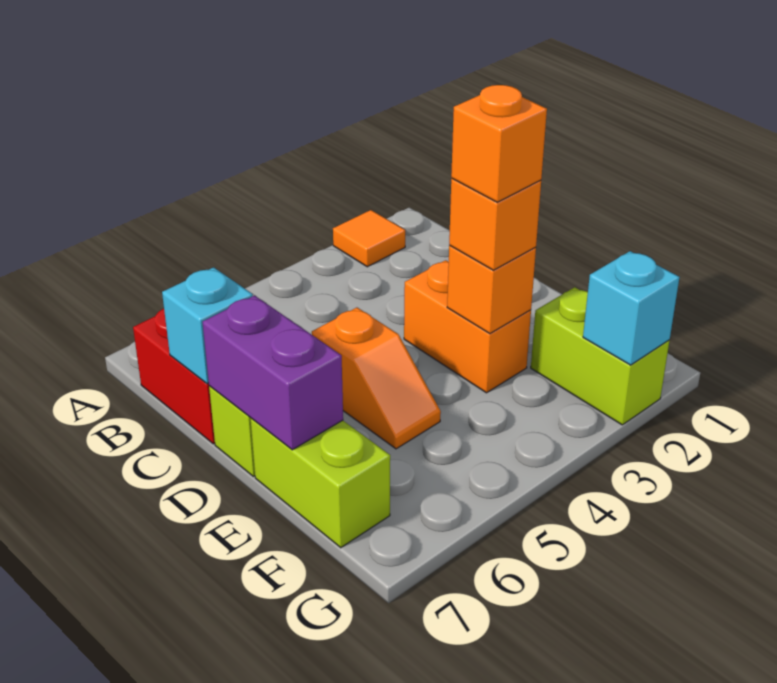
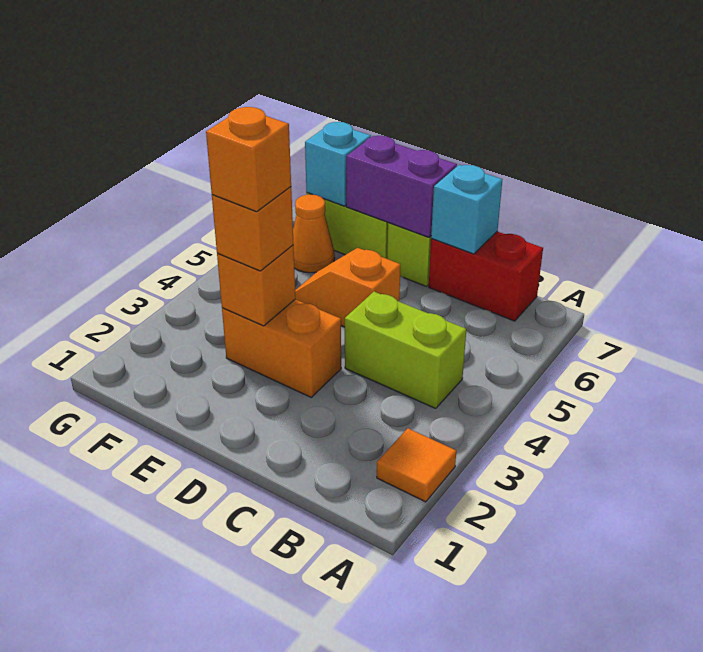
lime 1x2 brick [531,287,670,425] -> lime 1x2 brick moved to [345,292,466,409]
none -> orange 1x1 cone [293,194,335,273]
cyan 1x1 brick [583,251,680,365] -> cyan 1x1 brick moved to [305,122,371,206]

